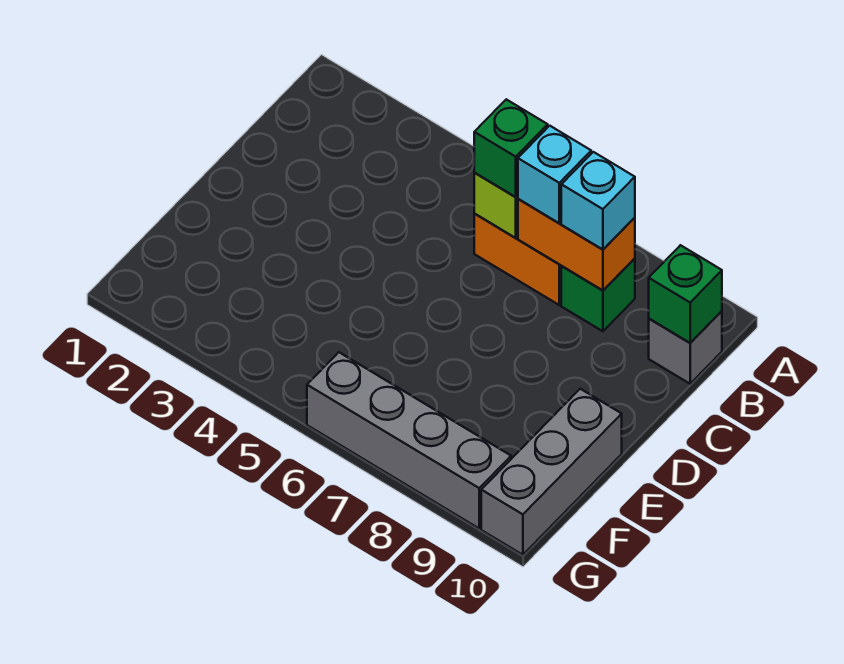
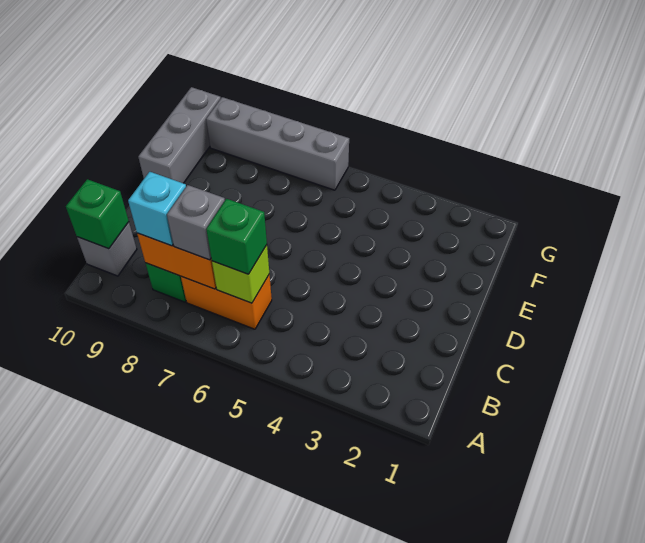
cyan 1x1 brick [518,126,591,223] -> grey 1x1 brick [167,185,225,260]

